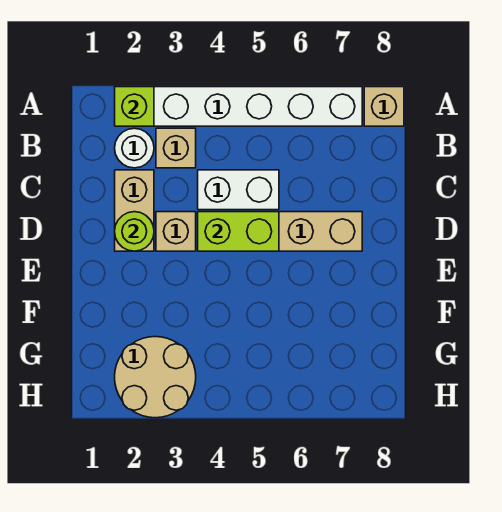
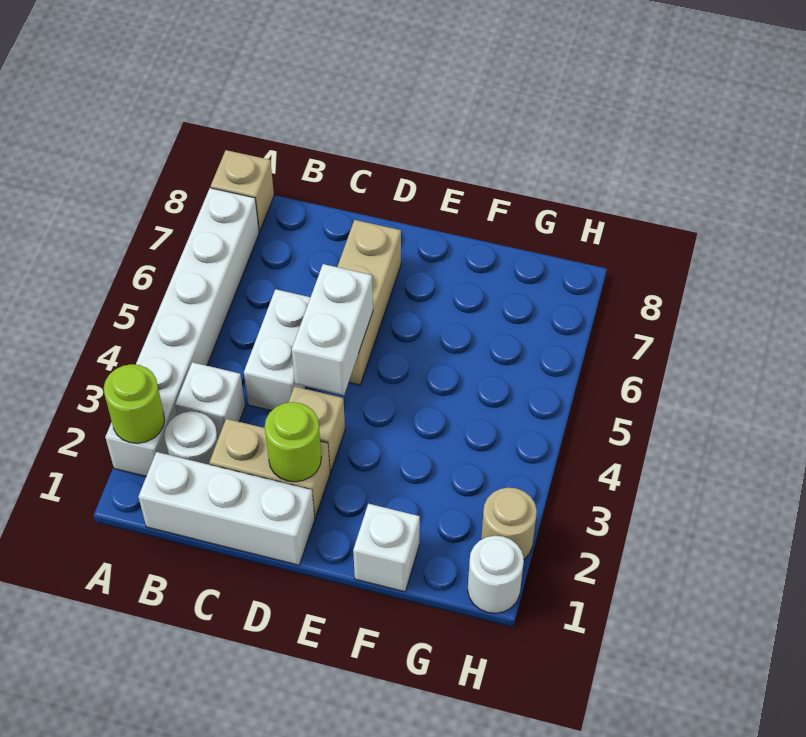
lime 1x1 brick [115,87,154,126] -> lime 1x1 round brick [104,364,165,443]
none -> white 1x3 brick [138,452,315,565]
tan 1x1 brick [156,128,196,168] -> white 1x1 brick [175,362,245,438]
lime 1x2 brick [198,212,279,251] -> white 1x2 brick [292,264,373,395]
none -> white 1x1 brick [353,504,420,592]
tan 2x2 round brick [115,337,196,418] -> tan 1x1 round brick [481,488,537,559]
none -> white 1x1 round brick [468,536,524,613]

